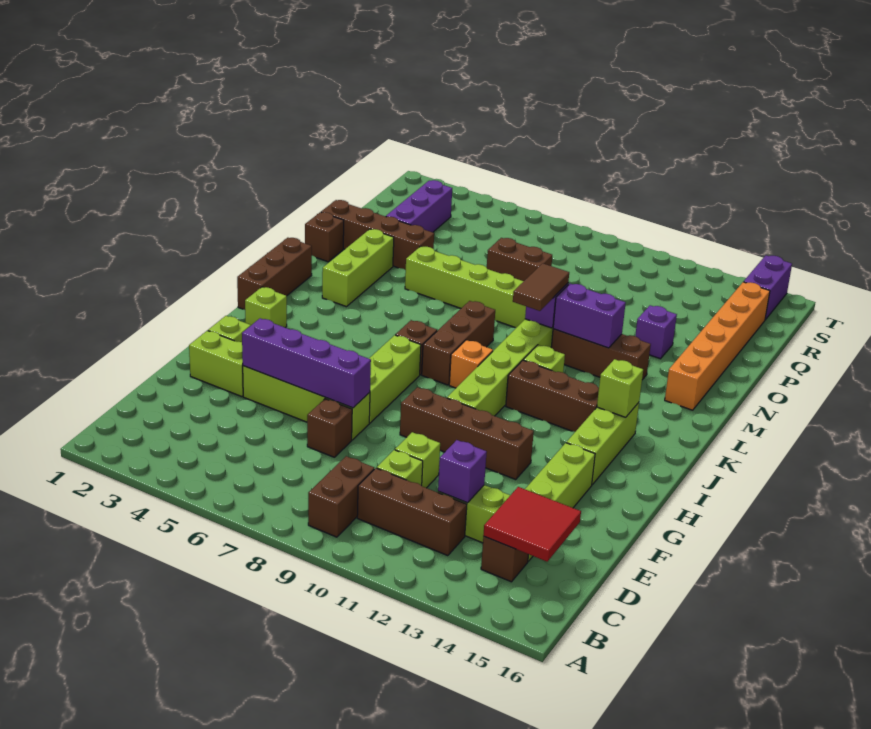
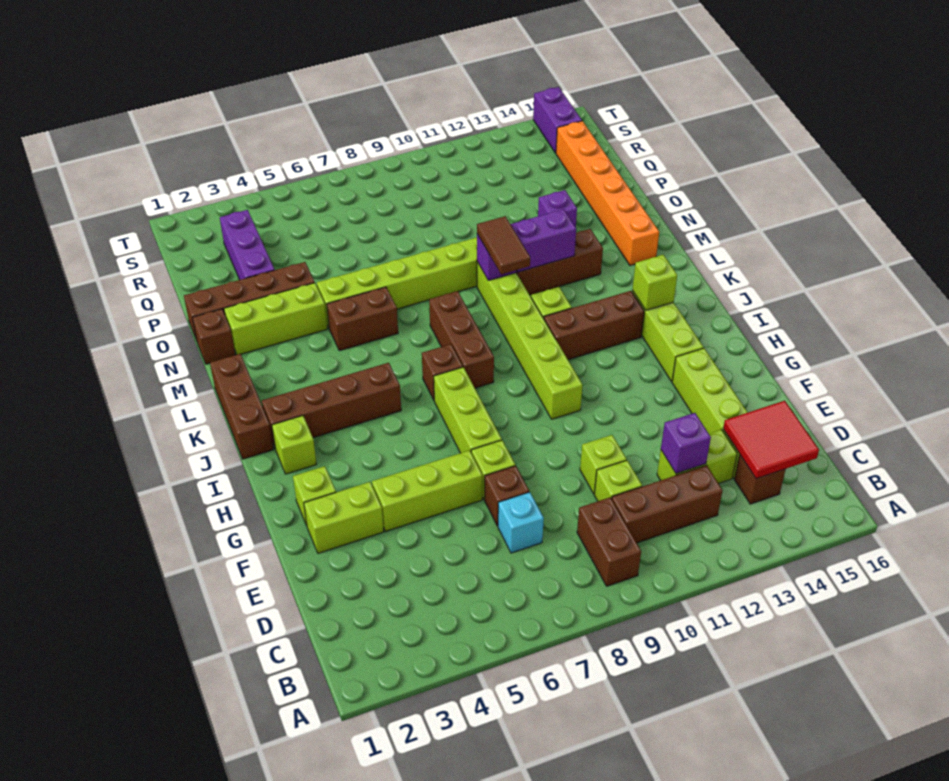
none -> cyan 1x1 brick [498,492,544,553]
purple 1x4 brick [242,318,371,408] -> none
brown 1x4 brick [400,387,534,480] -> brown 1x4 brick moved to [262,363,401,447]
orange 1x1 brick [449,340,493,388] -> none
lime 1x3 brick [322,229,394,307] -> lime 1x3 brick turned to [224,283,327,355]
brown 1x2 brick [487,238,552,281] -> brown 1x2 brick moved to [327,287,398,351]

